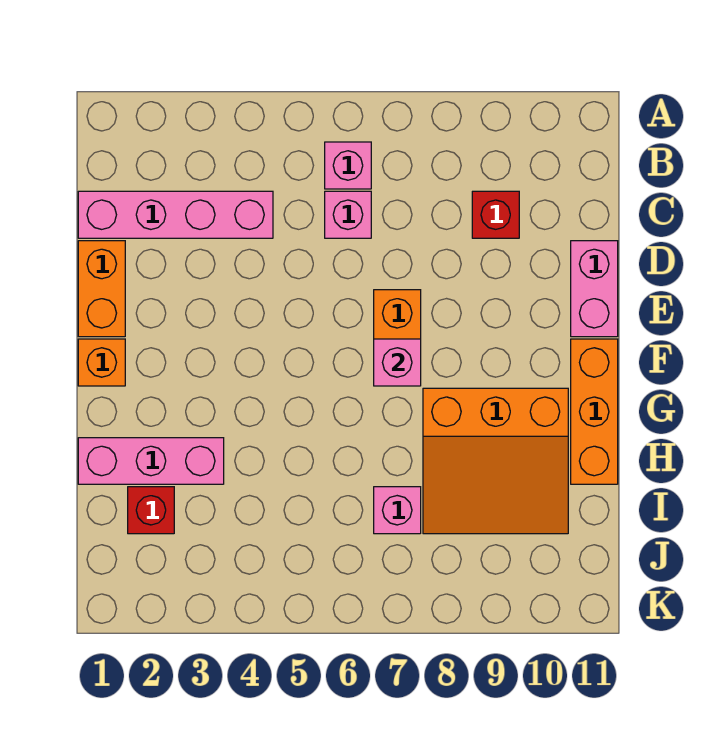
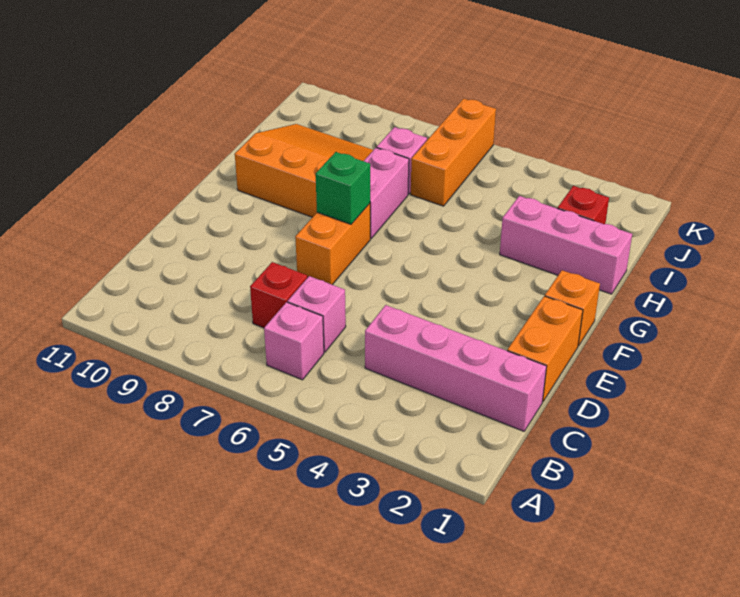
red 1x1 brick [472,191,519,238] -> red 1x1 brick moved to [250,262,307,328]
pink 1x2 brick [571,241,618,337] -> pink 1x2 brick moved to [364,148,409,238]
pink 1x1 brick [374,339,421,386] -> green 1x1 brick [316,152,370,224]
orange 1x3 brick [571,339,618,484] -> orange 1x3 brick moved to [411,99,496,206]

